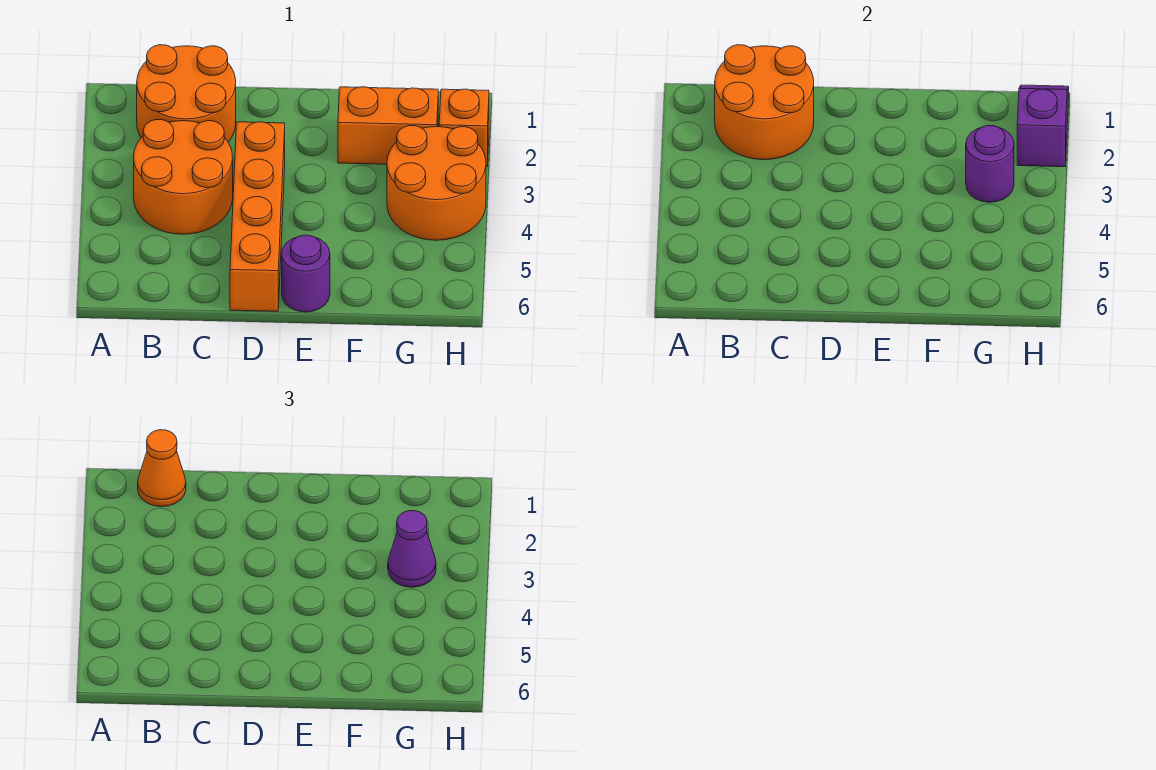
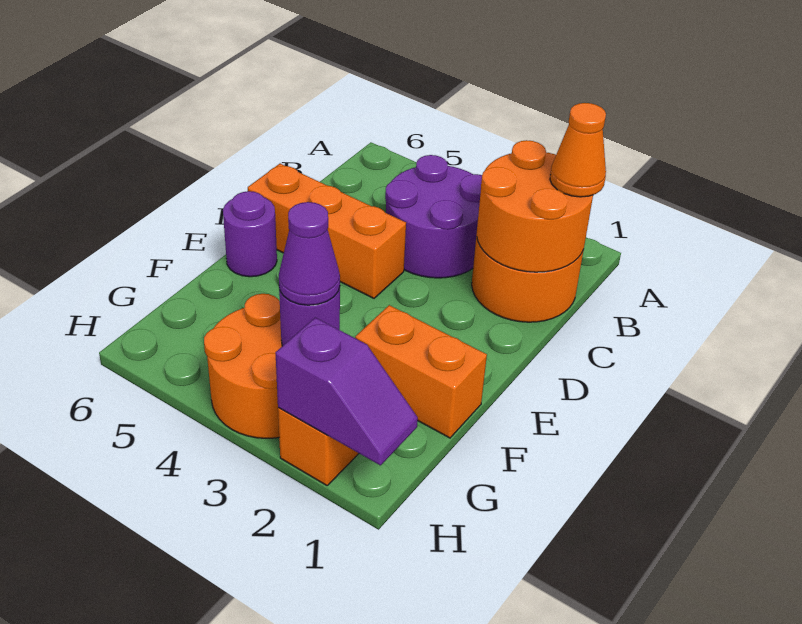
orange 2x2 round brick [134,120,233,234] -> purple 2x2 round brick [385,155,482,278]
orange 1x4 brick [230,122,285,311] -> orange 1x3 brick [248,164,406,298]
orange 1x2 brick [338,87,438,164] -> orange 1x2 brick turned to [355,305,487,438]

